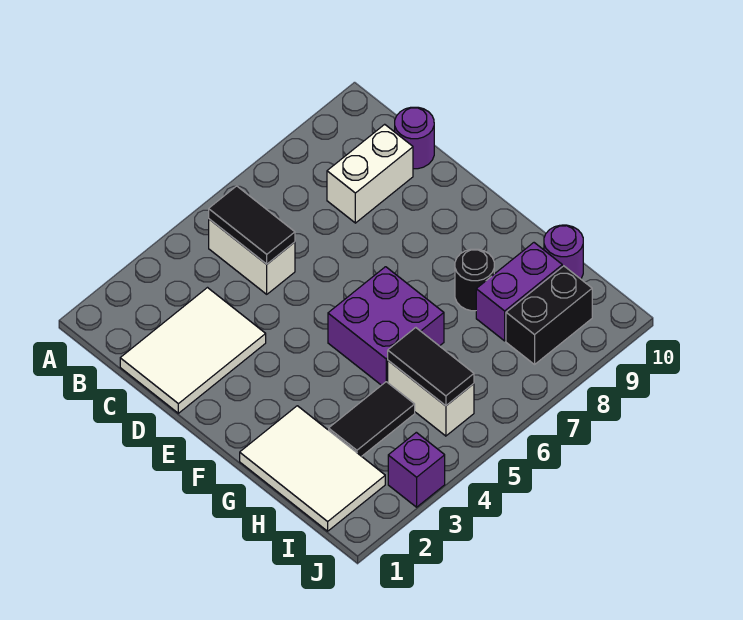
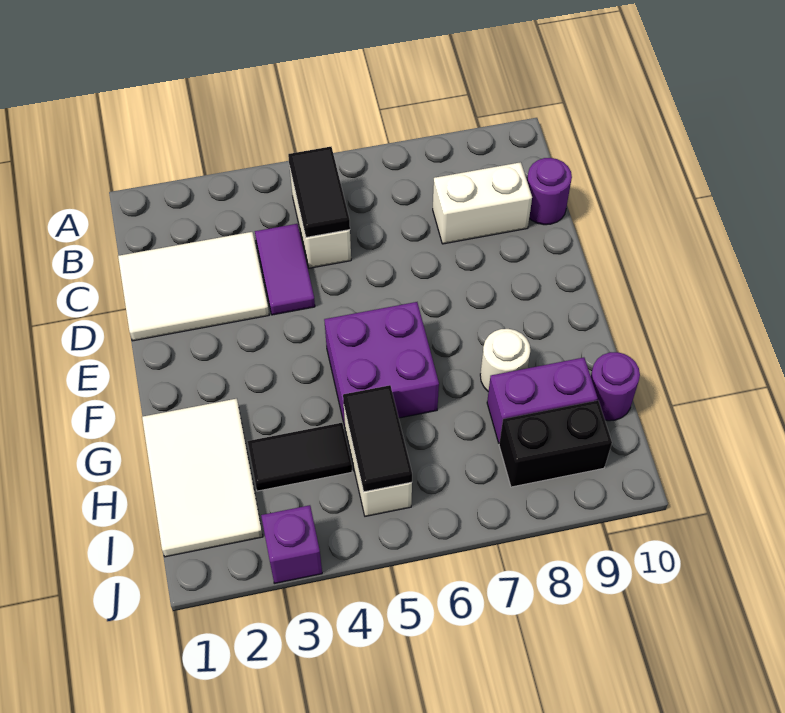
none -> purple 1x2 tile [255,224,315,315]
black 1x1 round brick [455,249,494,311] -> white 1x1 round brick [480,329,530,392]

